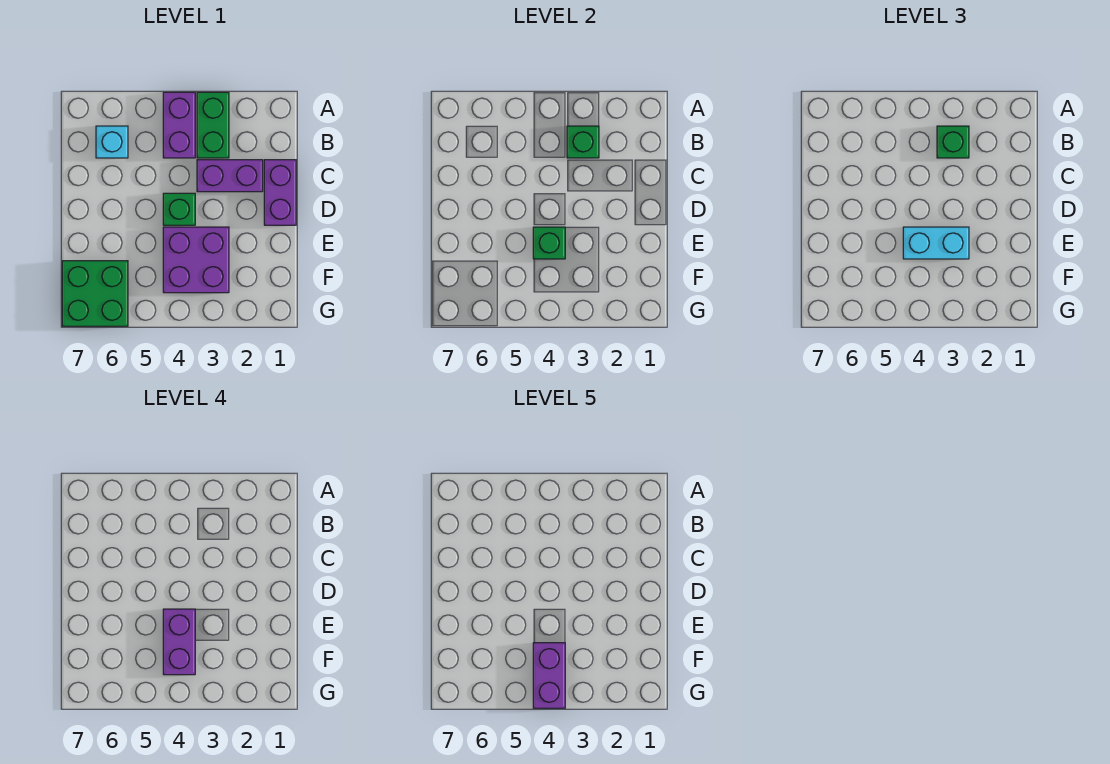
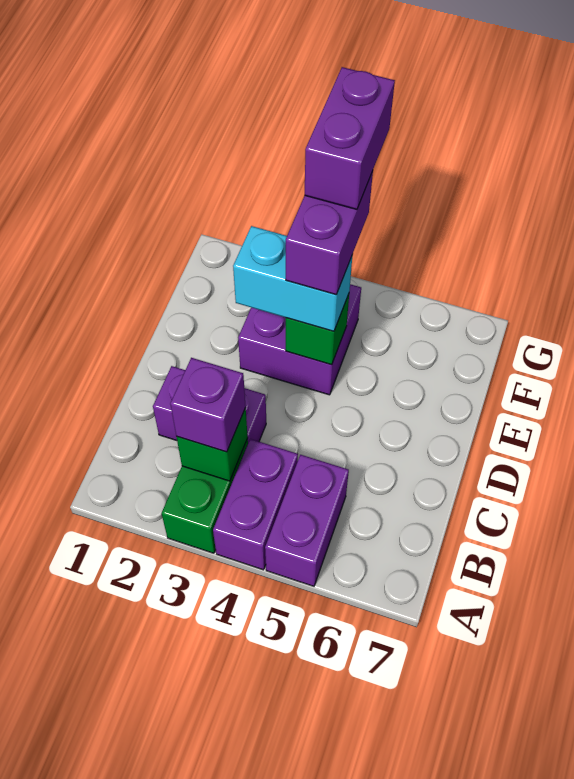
green 1x1 brick [937,126,969,158] -> purple 1x1 brick [170,358,246,452]
cyan 1x1 brick [96,126,128,158] -> none
purple 1x2 brick [264,160,296,225] -> purple 1x2 brick moved to [265,455,349,586]
green 1x1 brick [163,193,195,225] -> none
green 2x2 brick [62,261,128,326] -> none

